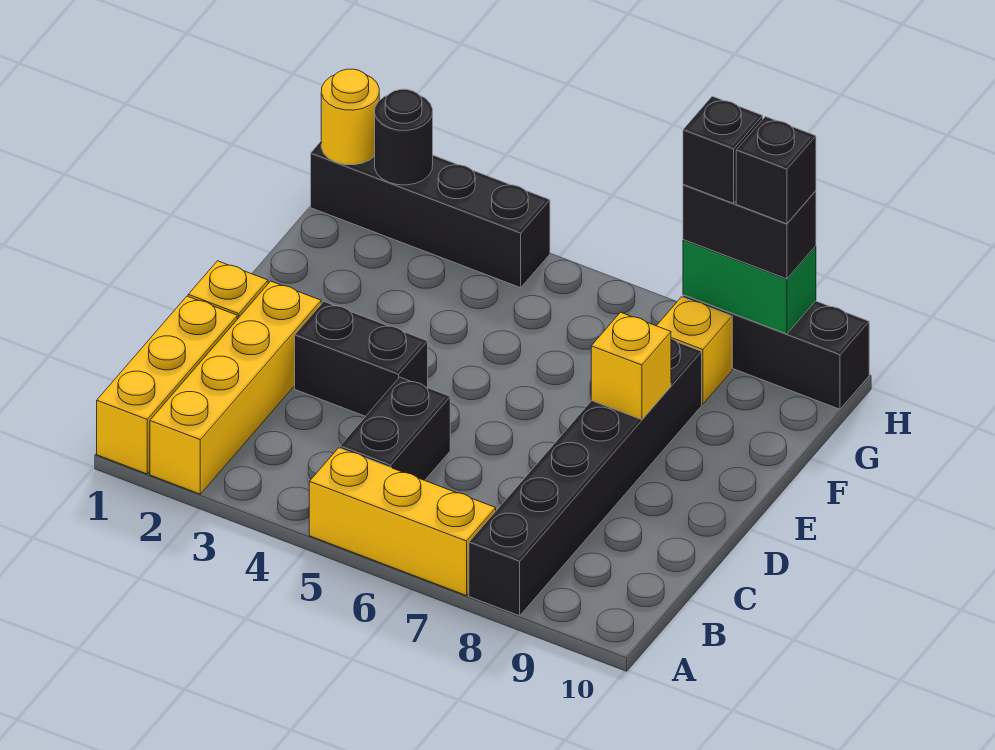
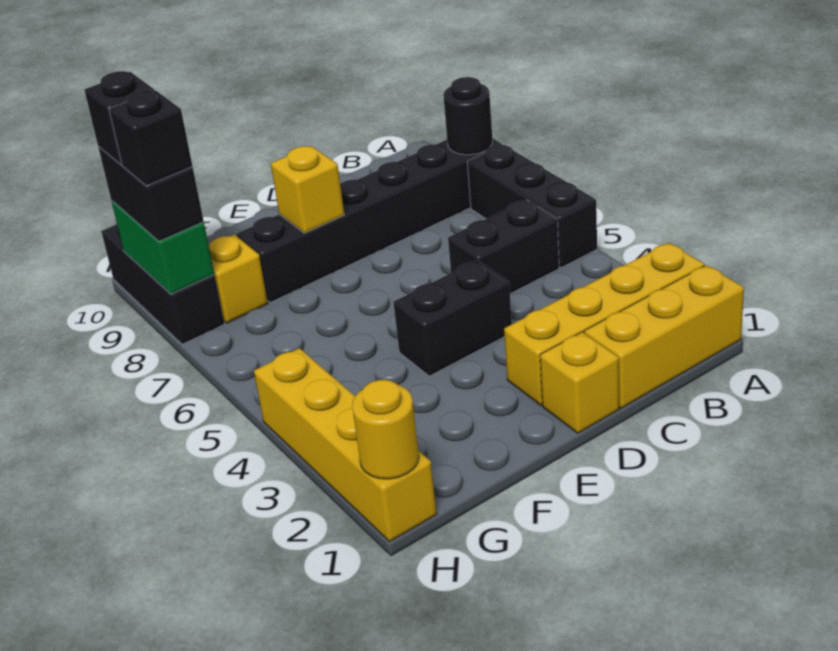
yellow 1x3 brick [309,448,496,596] -> black 1x3 brick [467,145,597,268]
black 1x2 brick [295,302,428,416] -> black 1x2 brick turned to [393,260,512,376]
black 1x4 brick [311,142,550,288] -> yellow 1x4 brick [254,348,437,542]
black 1x1 round brick [375,89,433,185] -> black 1x1 round brick moved to [443,77,493,155]

